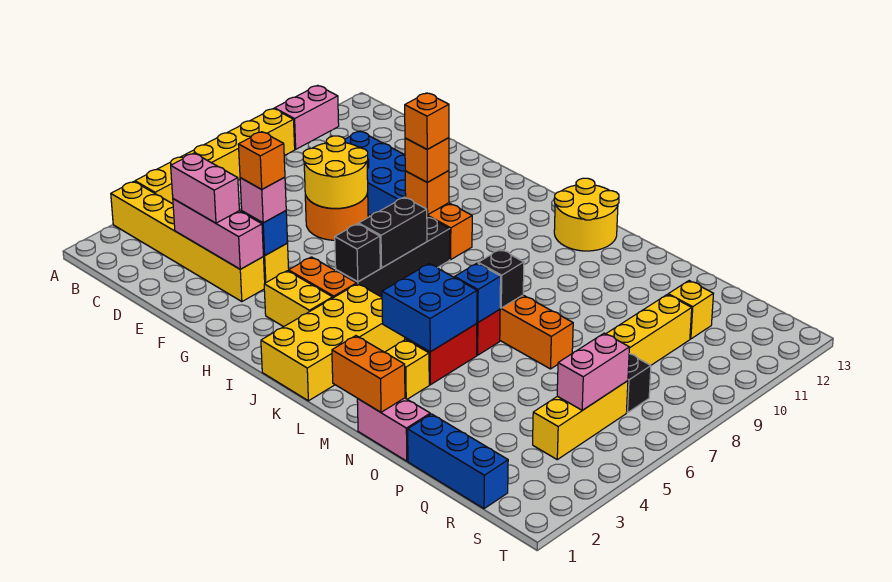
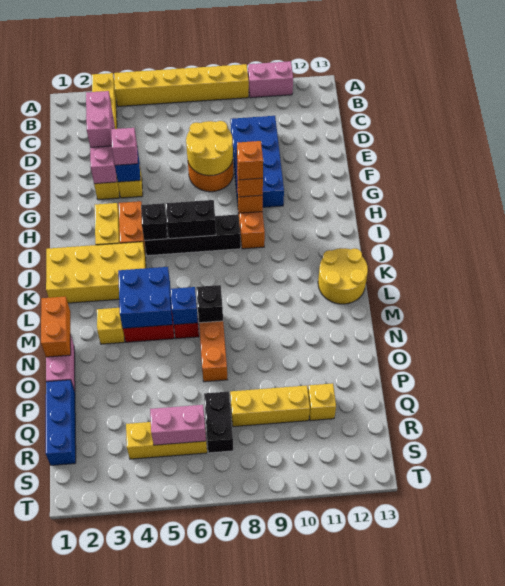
orange 1x1 brick [238,132,285,189] -> none

